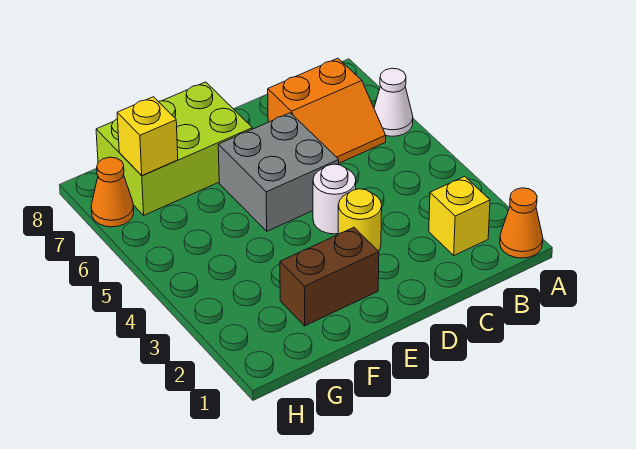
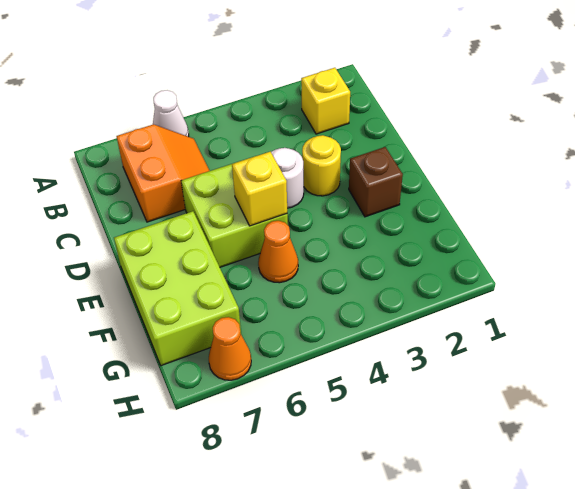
orange 1x1 cone [500,188,543,258] -> orange 1x1 cone moved to [258,221,298,283]
grey 2x2 brick [218,113,339,231] -> lime 2x2 brick [181,156,288,267]
brown 1x2 brick [280,228,379,326] -> brown 1x1 brick [349,147,403,217]
yellow 1x1 brick [117,97,178,175] -> yellow 1x1 brick moved to [232,152,287,226]

